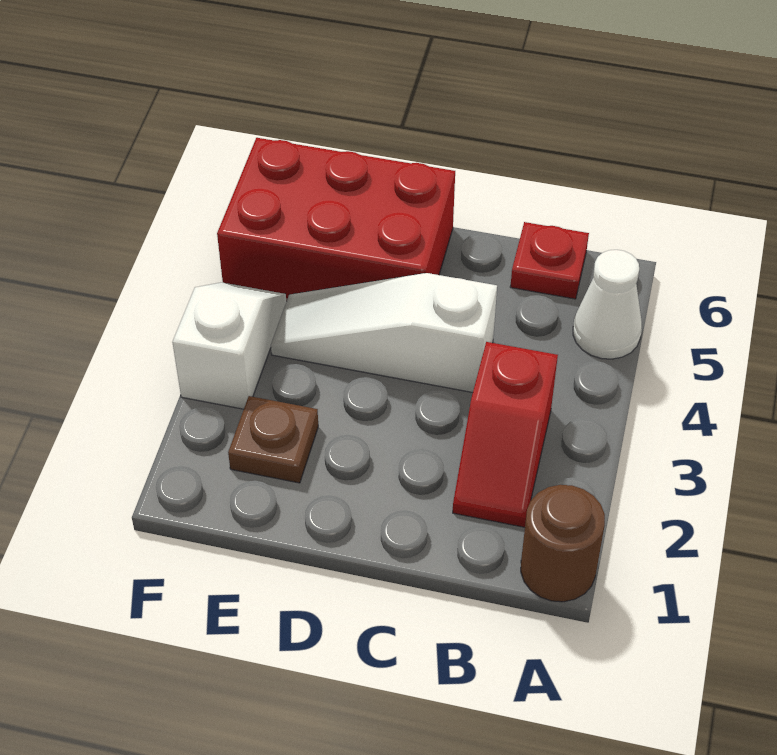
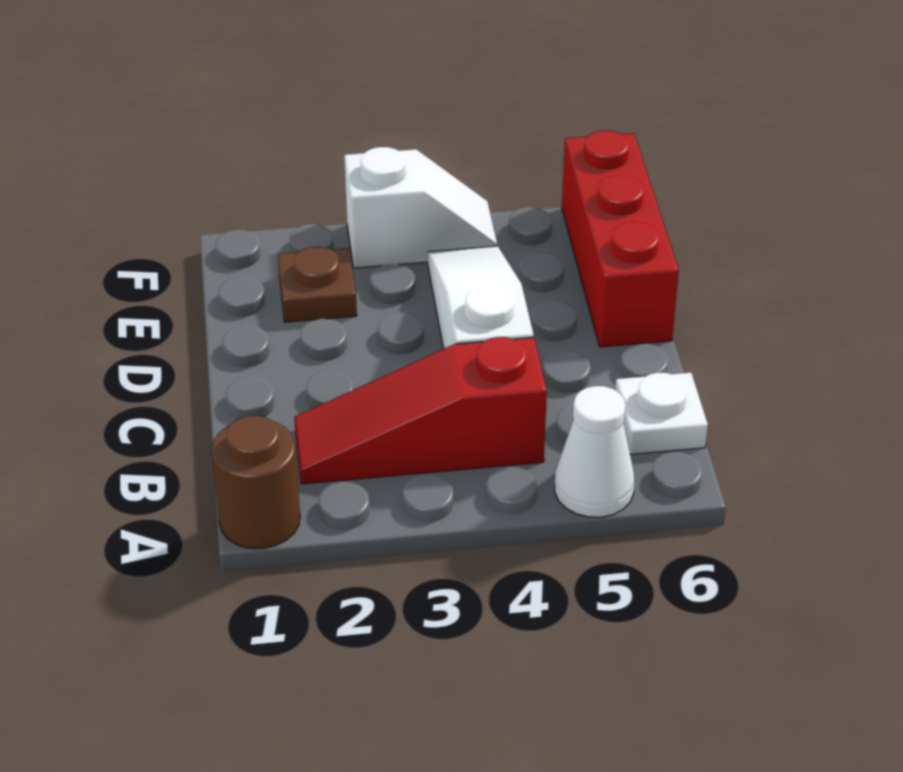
red 1x2 slope [453,342,558,527] -> red 1x3 slope [294,337,547,484]
red 1x1 plate [510,222,589,299] -> white 1x1 plate [615,372,708,455]
red 2x3 brick [217,138,455,301] -> red 1x3 brick [562,130,679,347]

